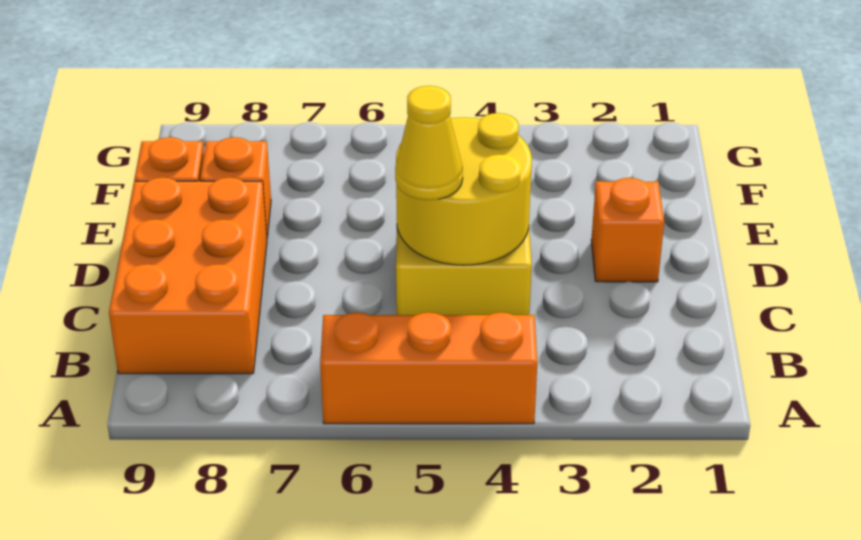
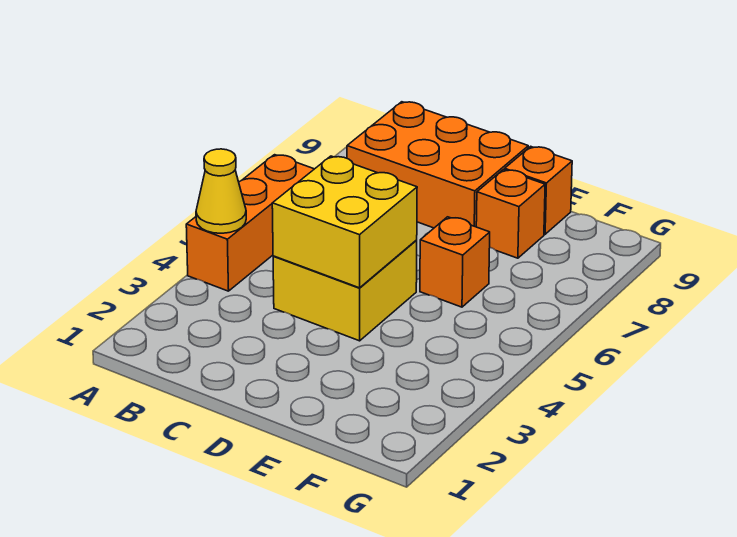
yellow 2x2 round brick [396,113,532,265] -> yellow 2x2 brick [272,156,417,288]
yellow 1x1 cone [395,86,463,200] -> yellow 1x1 cone moved to [196,149,246,233]
orange 1x1 brick [591,178,664,282] -> orange 1x1 brick moved to [420,217,490,307]

